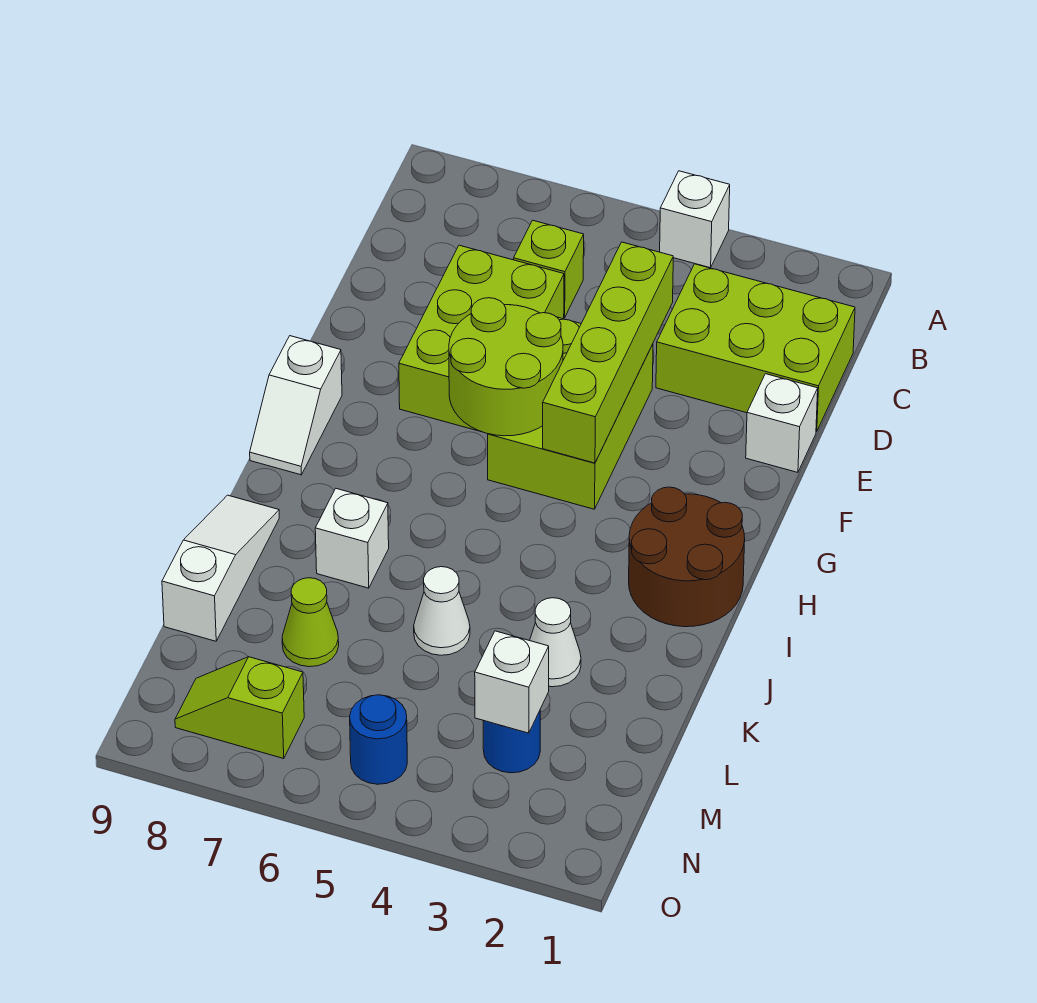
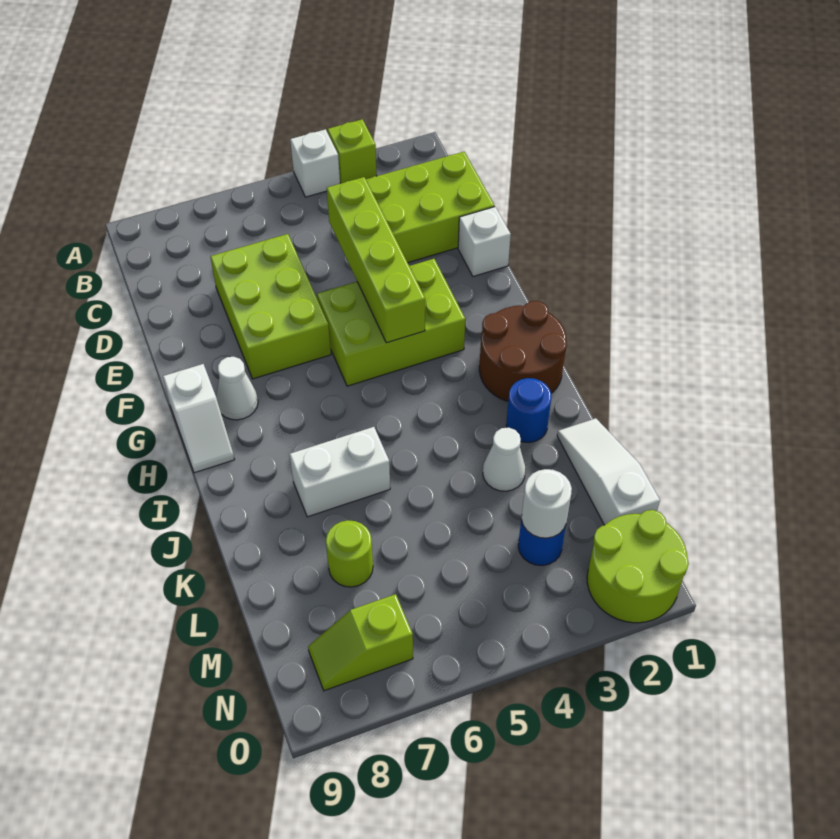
lime 1x1 brick [514,220,584,318] -> lime 1x1 brick moved to [328,119,377,184]
lime 2x3 brick [488,317,653,509] -> lime 2x3 brick turned to [317,259,465,386]
lime 2x2 round brick [449,298,563,436] -> lime 2x2 round brick moved to [587,510,689,623]
white 1x1 brick [315,489,389,588] -> white 1x2 brick [290,427,390,517]
white 1x3 slope [162,495,279,641] -> white 1x3 slope moved to [557,418,660,525]
white 1x1 cone [414,567,470,655] -> white 1x1 cone moved to [216,357,258,420]
lime 1x1 cone [282,578,339,667] -> lime 1x1 round brick [326,520,373,587]
white 1x1 brick [475,631,549,733] -> white 1x1 round brick [521,469,572,538]
blue 1x1 round brick [350,695,407,784] -> blue 1x1 round brick moved to [506,378,551,443]

